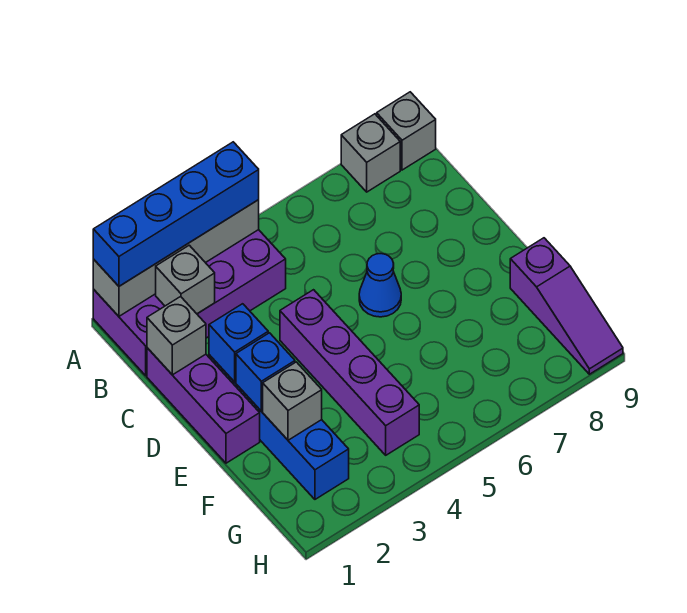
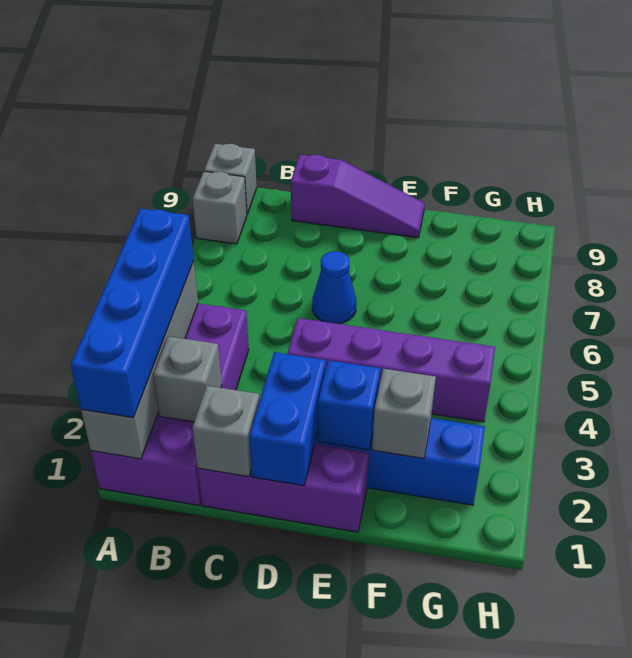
blue 1x1 brick [209,304,268,382] -> blue 1x2 brick [249,352,326,486]
purple 1x3 slope [510,238,623,374] -> purple 1x3 slope moved to [291,155,425,238]

